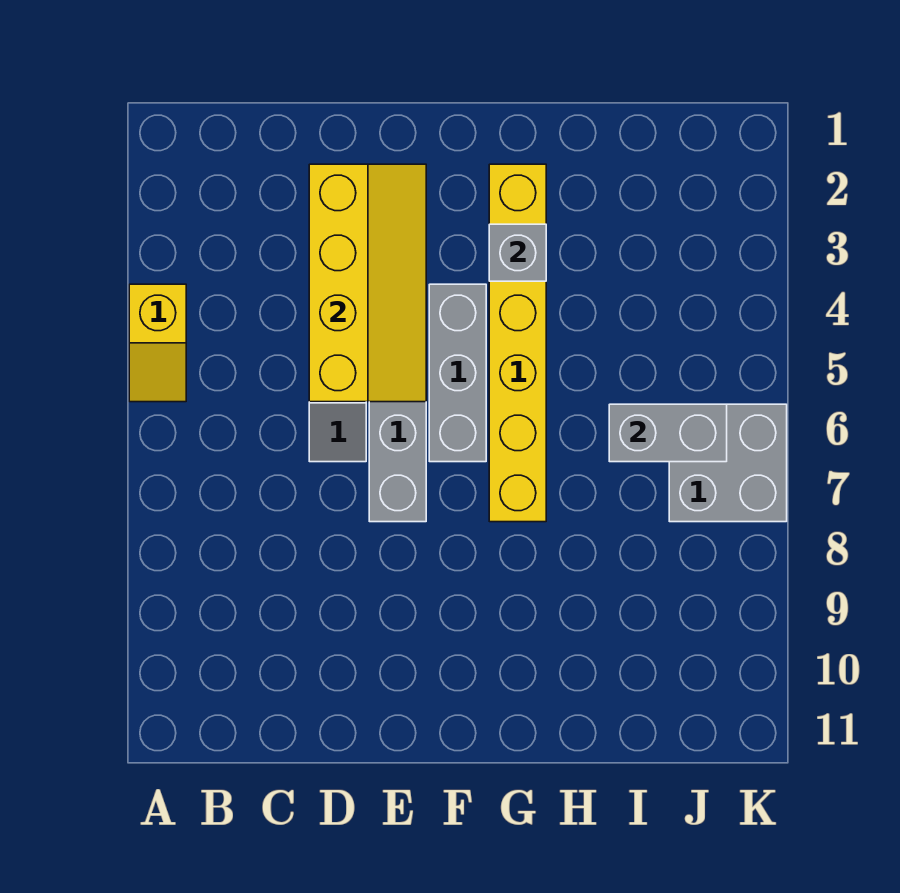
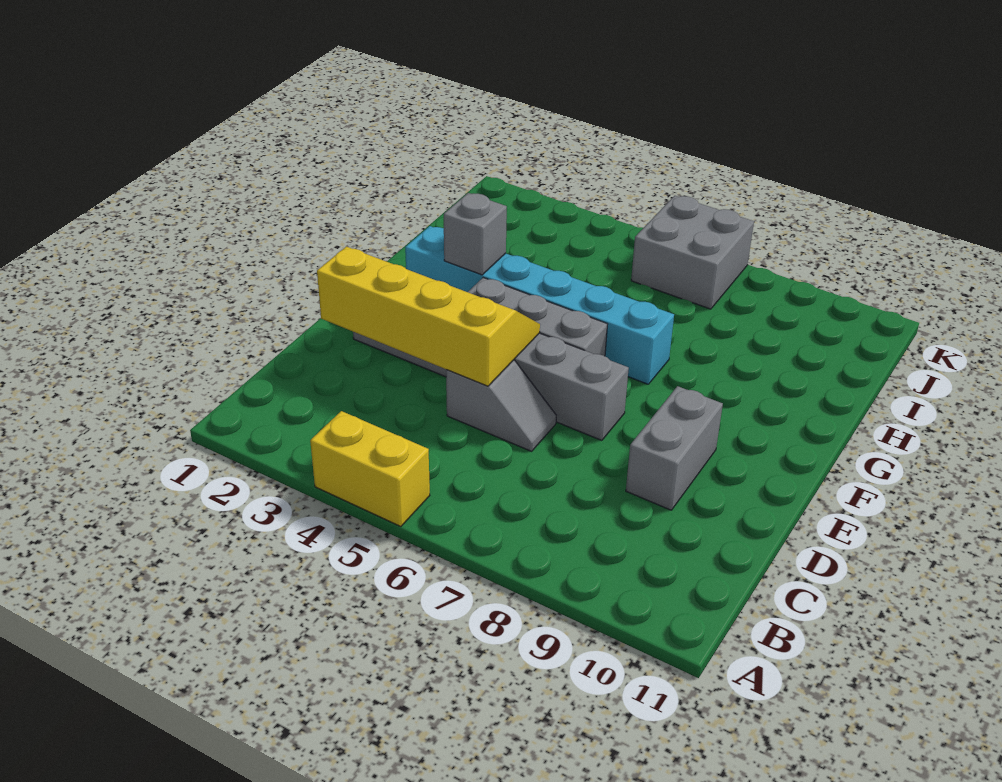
yellow 1x2 slope [129,284,186,402] -> yellow 1x2 brick [310,411,430,527]
yellow 1x6 brick [489,164,546,522] -> cyan 1x6 brick [405,226,674,384]
grey 1x2 brick [609,404,727,462] -> grey 1x2 brick moved to [626,386,723,510]

